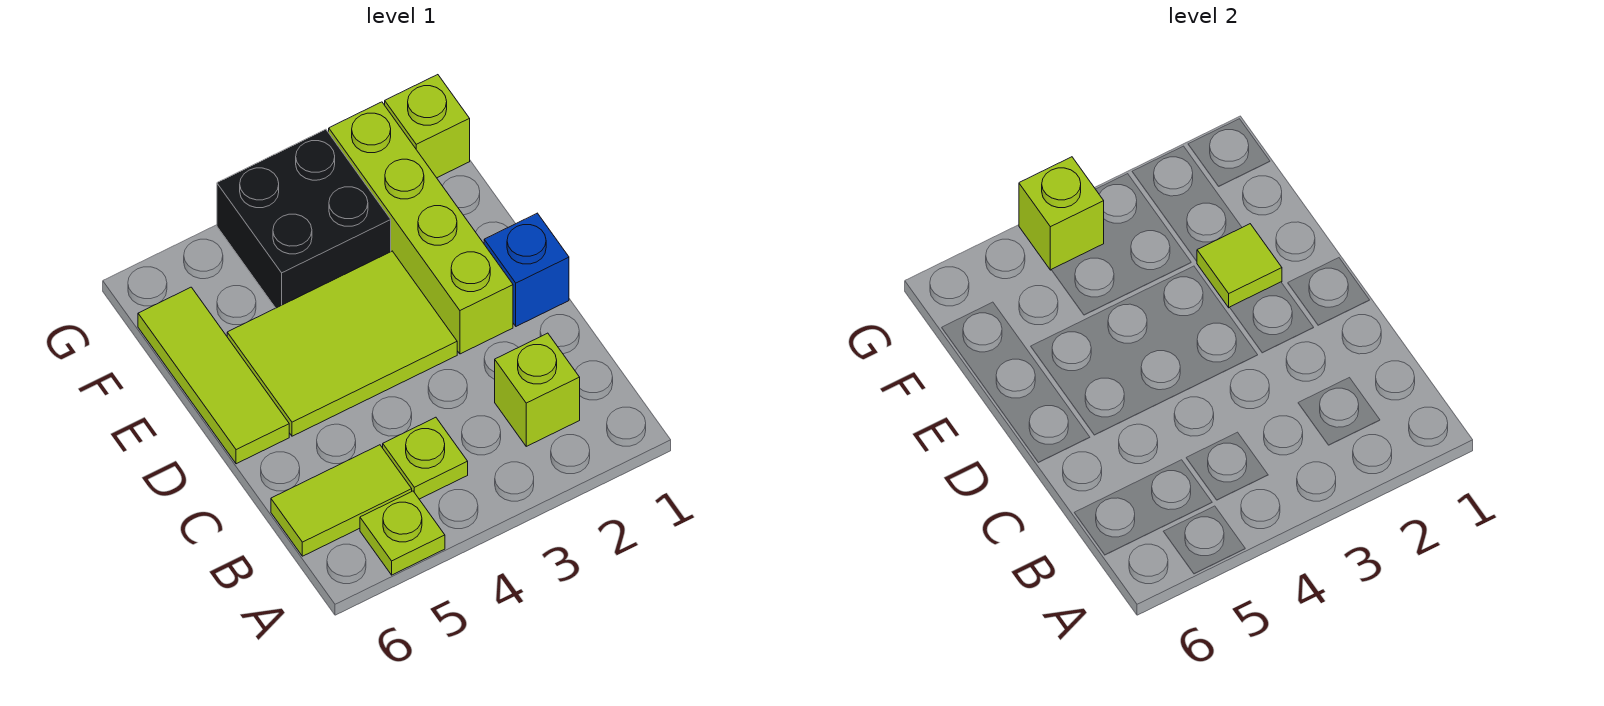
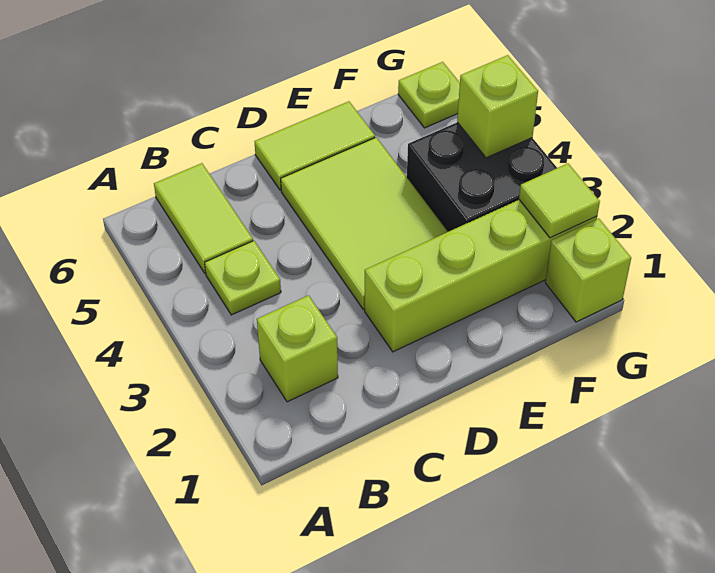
lime 1x1 plate [360,491,445,575] -> lime 1x1 plate moved to [398,62,460,128]
blue 1x1 brick [484,213,569,326] -> none
lime 1x3 tile [138,287,289,464] -> lime 1x2 tile [254,101,375,190]
lime 1x1 tile [1197,224,1282,308] -> lime 1x1 tile moved to [519,163,600,238]

